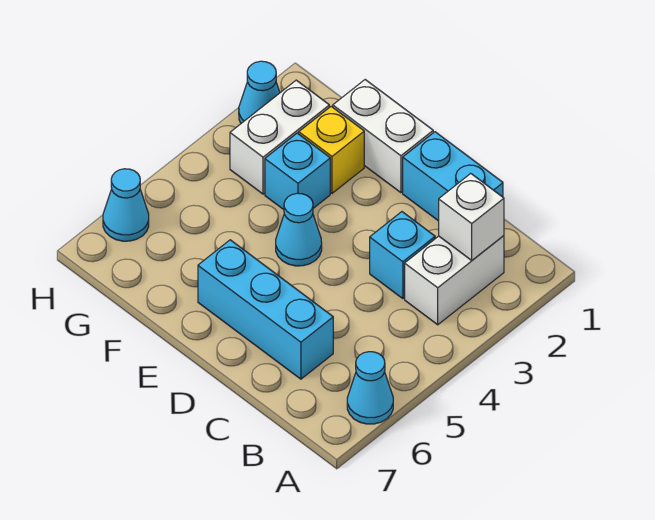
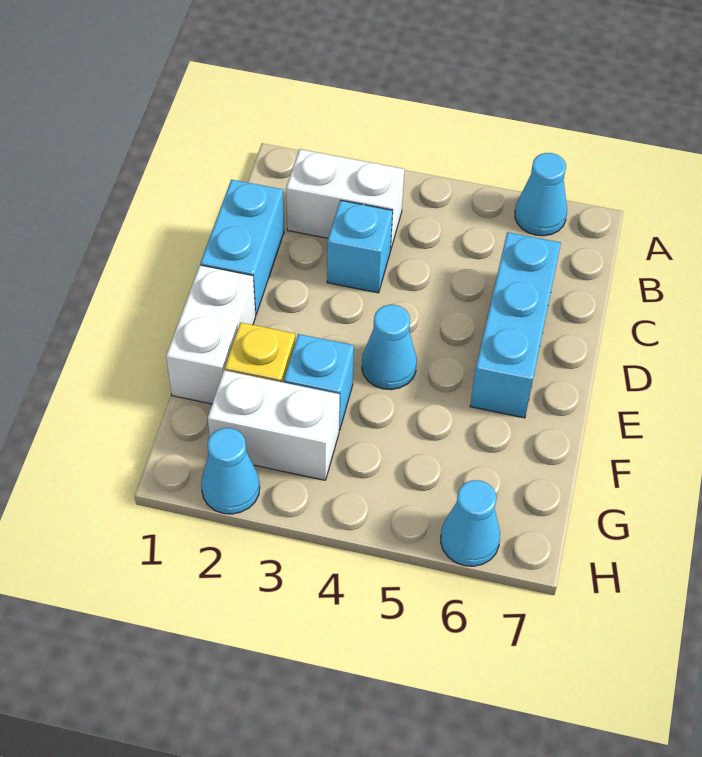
white 1x1 brick [439,174,504,260] -> none

